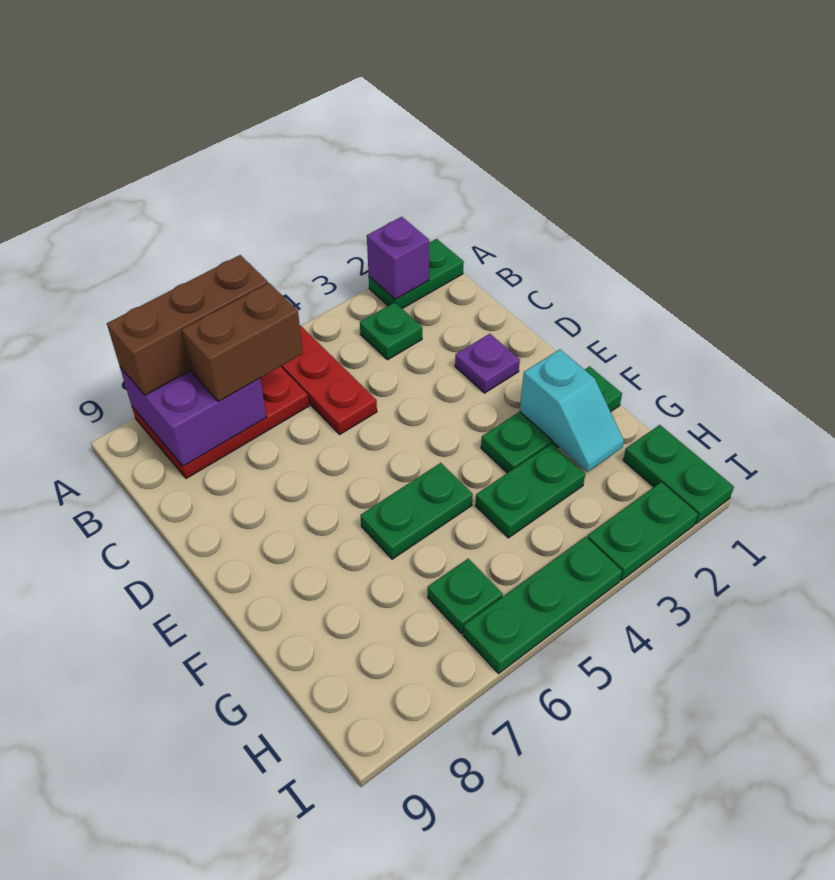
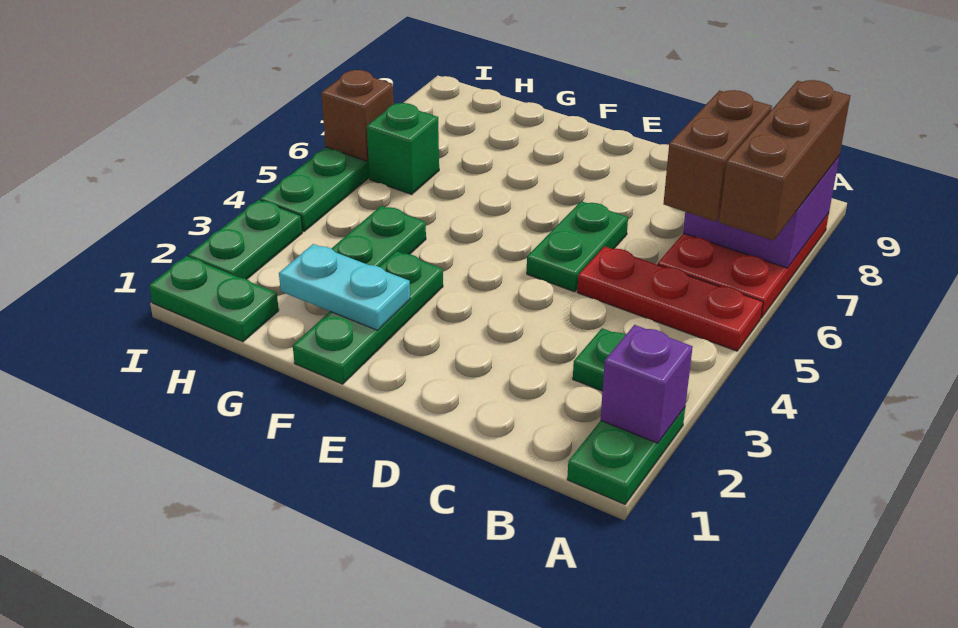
purple 1x1 plate [455,334,520,393] -> none
cyan 1x2 slope [520,349,624,472] -> cyan 1x2 plate [279,244,410,330]
green 1x2 plate [361,463,473,559] -> green 1x2 plate moved to [527,201,628,292]
green 1x1 plate [428,559,503,634] -> green 1x1 brick [367,103,439,194]
none -> brown 1x1 brick [321,70,394,161]

